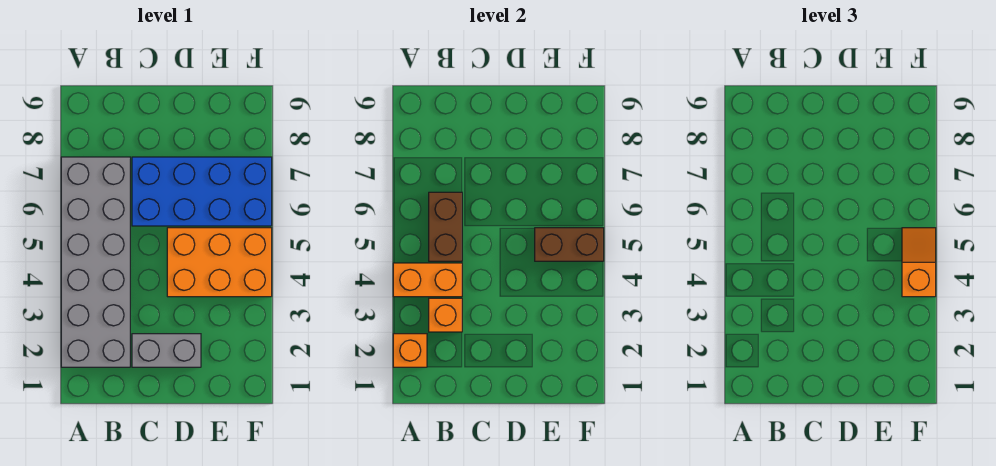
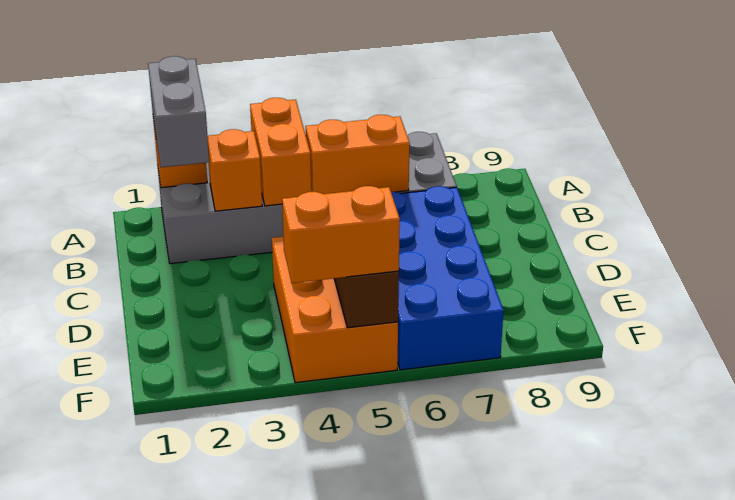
brown 1x2 brick [429,192,462,261] -> orange 1x2 brick [306,115,410,194]
grey 1x2 brick [132,334,201,367] -> grey 1x2 brick moved to [148,56,209,167]
orange 1x2 slope [902,228,936,297] -> orange 1x2 brick [282,186,400,283]

